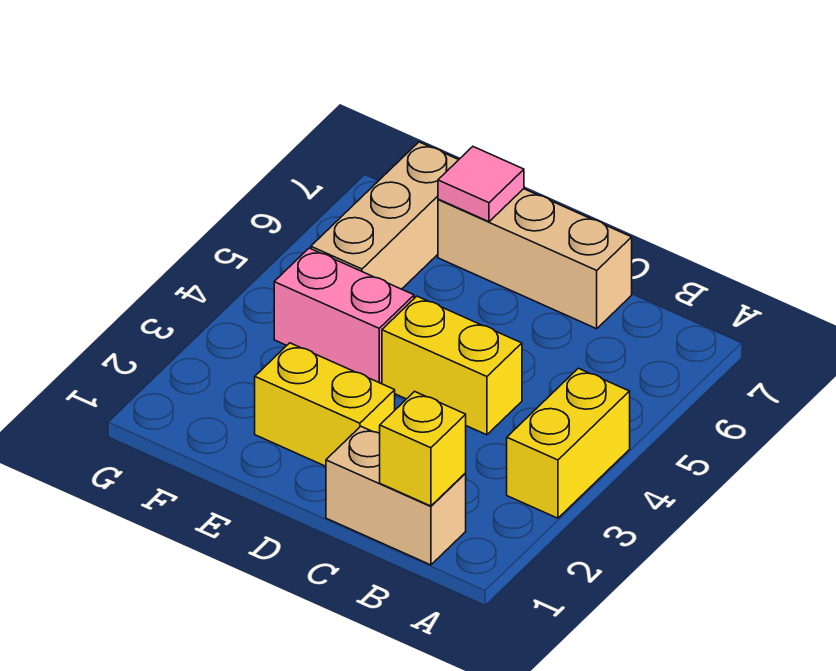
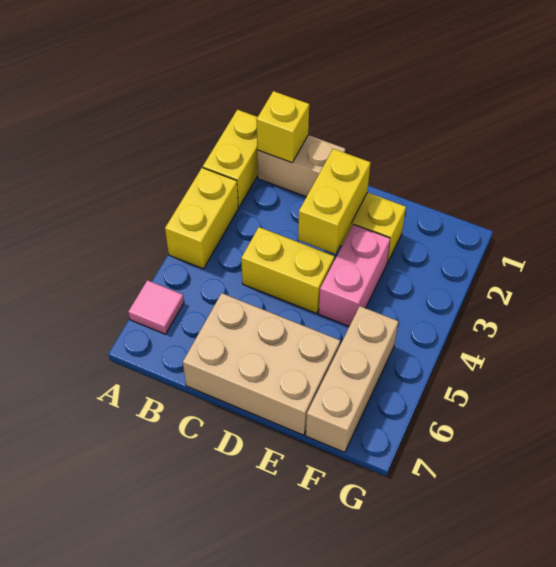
none -> yellow 1x2 brick [203,110,258,207]
tan 1x3 brick [438,189,632,329] -> tan 2x3 brick [183,293,340,435]
none -> yellow 1x2 brick [298,149,371,254]
pink 1x2 brick [274,248,414,384] -> pink 1x2 brick turned to [319,224,390,326]
pink 1x1 tile [438,147,524,222] -> pink 1x1 tile moved to [128,280,184,334]

